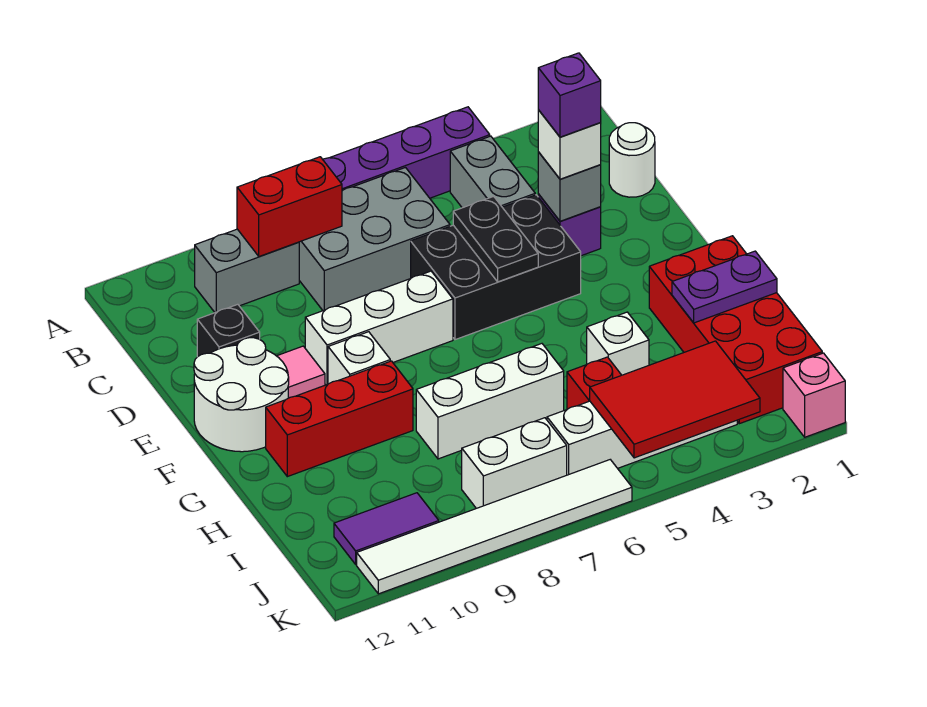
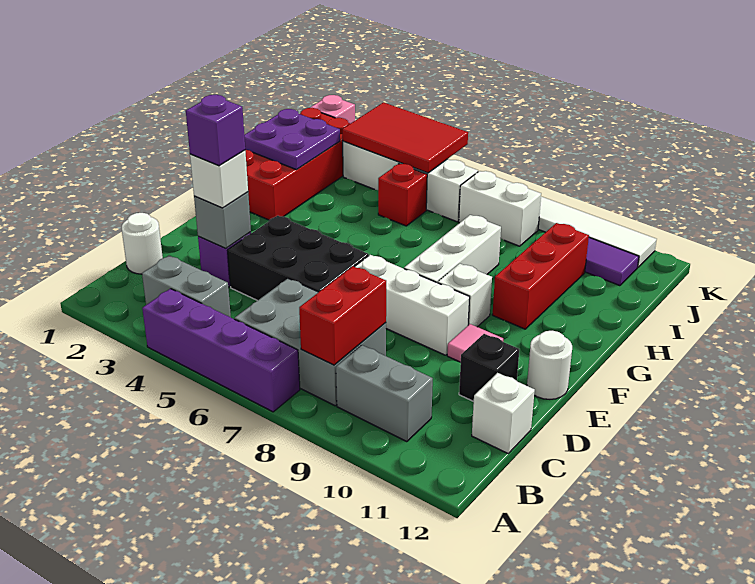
grey 1x2 brick [450,136,535,208] -> grey 1x2 brick turned to [142,255,231,317]
red 1x2 brick [237,157,342,256] -> red 1x2 brick turned to [299,266,386,365]
black 1x2 plate [453,196,538,282] -> none
white 2x2 round brick [194,338,289,452] -> white 1x1 round brick [527,331,572,399]
red 1x3 brick [266,361,413,477] -> red 1x3 brick turned to [492,223,589,329]
purple 1x2 plate [672,251,777,323] -> purple 2x2 plate [244,109,340,170]
white 1x1 brick [587,312,649,375] -> white 1x1 brick moved to [472,373,535,453]
white 1x3 brick [416,344,564,459] -> white 1x3 brick turned to [404,215,501,283]

